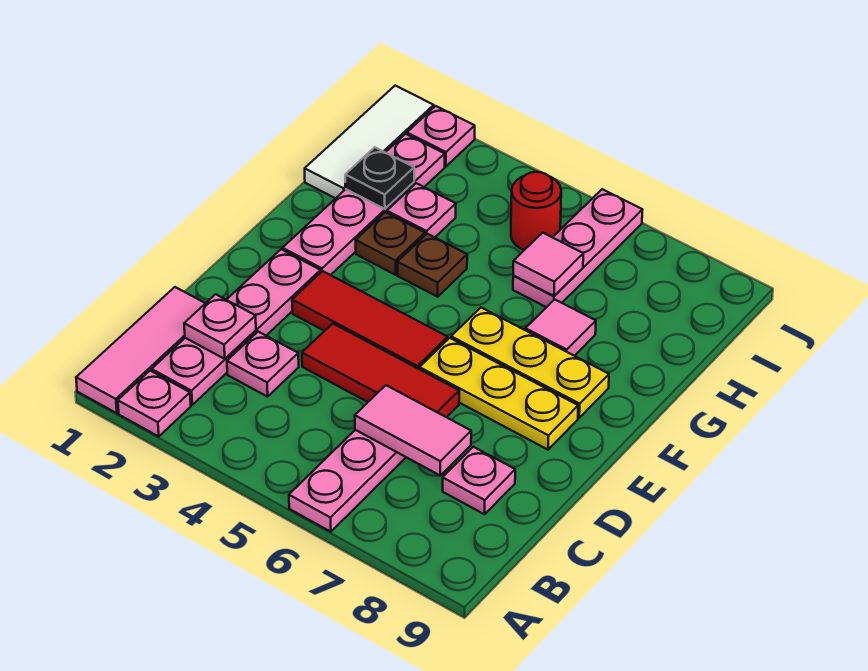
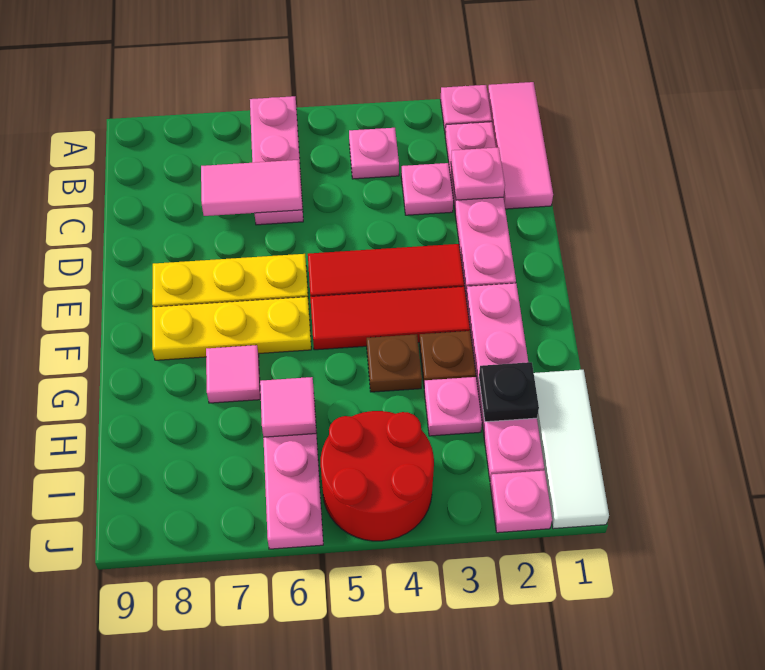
pink 1x1 plate [443,447,515,514] -> pink 1x1 plate moved to [349,128,399,179]
red 1x3 tile [302,323,459,417] -> red 1x3 tile moved to [310,287,470,350]
red 1x1 round brick [511,172,561,250] -> red 2x2 round brick [321,411,434,541]

